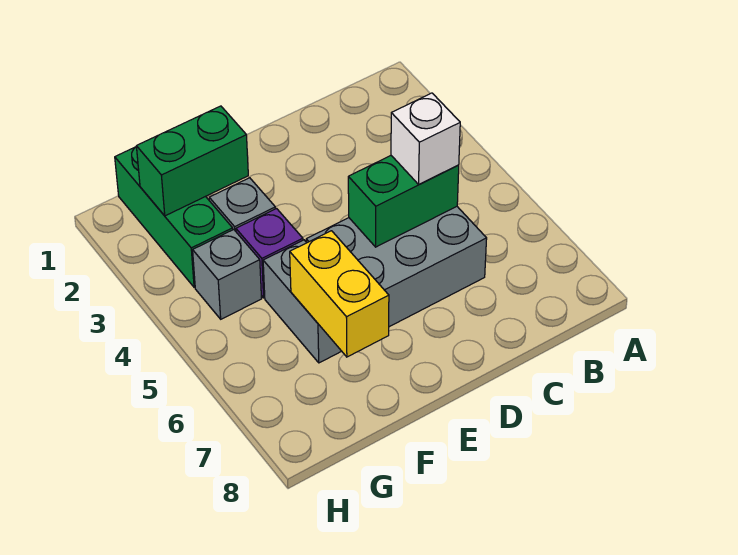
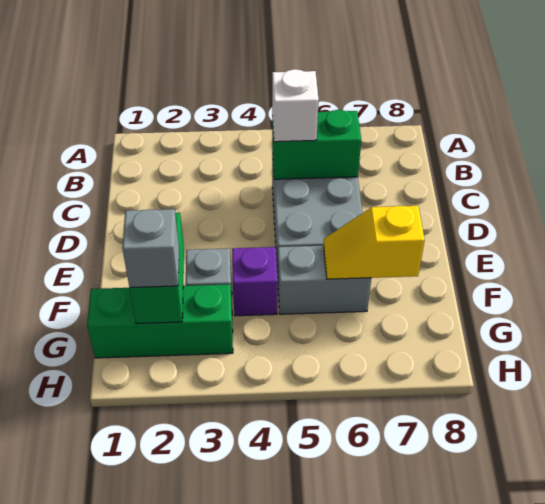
green 1x2 brick [348,156,459,247] -> green 1x2 brick turned to [272,110,361,179]
yellow 1x2 brick [290,231,389,357] -> yellow 1x2 slope [324,206,425,279]
grey 1x1 brick [193,230,262,319] -> grey 1x1 brick moved to [122,209,179,288]

